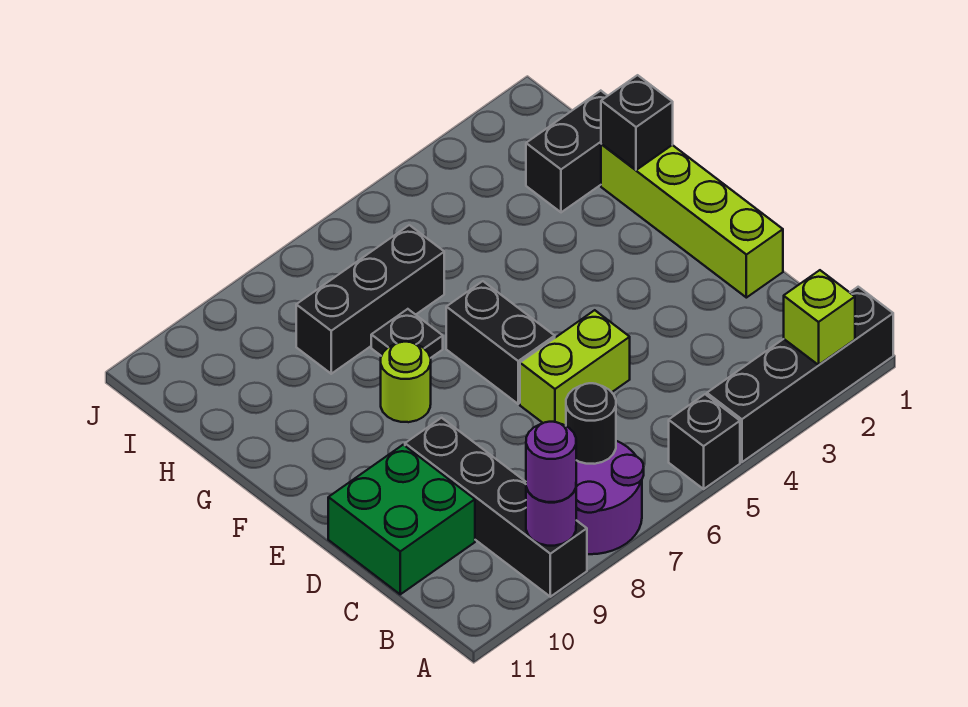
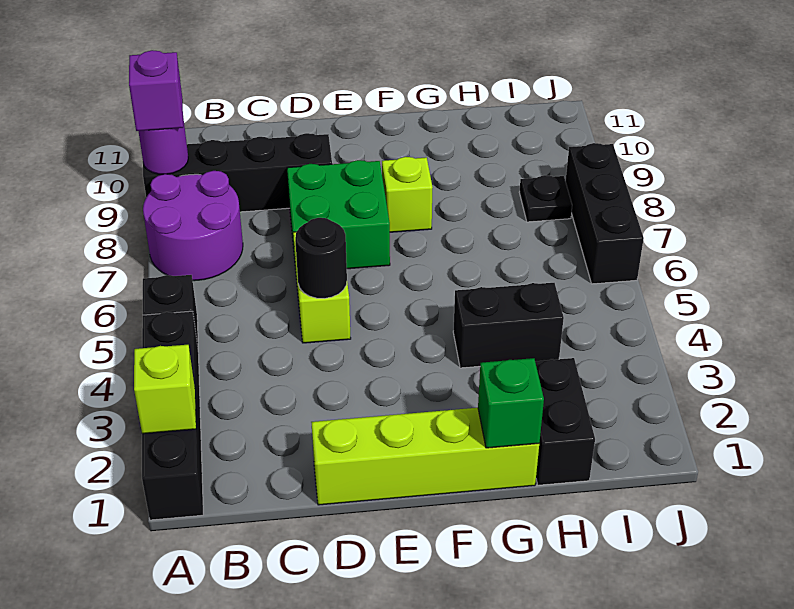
purple 1x1 round brick [526,422,576,502] -> purple 1x1 brick [129,50,183,131]
black 1x1 round brick [566,383,616,464] -> black 1x1 round brick moved to [295,218,347,299]
green 2x2 brick [328,445,475,594] -> green 2x2 brick moved to [287,160,390,269]
black 1x2 brick [446,281,555,404] -> black 1x2 brick moved to [453,283,564,368]
lime 1x1 round brick [381,342,431,422] -> lime 1x1 brick [382,157,433,232]
black 1x1 brick [601,75,673,170] -> green 1x1 brick [478,358,544,448]
black 1x1 plate [371,309,443,358] -> black 1x1 plate moved to [519,175,572,222]
black 1x3 brick [296,225,444,374] -> black 1x3 brick moved to [566,143,644,284]

